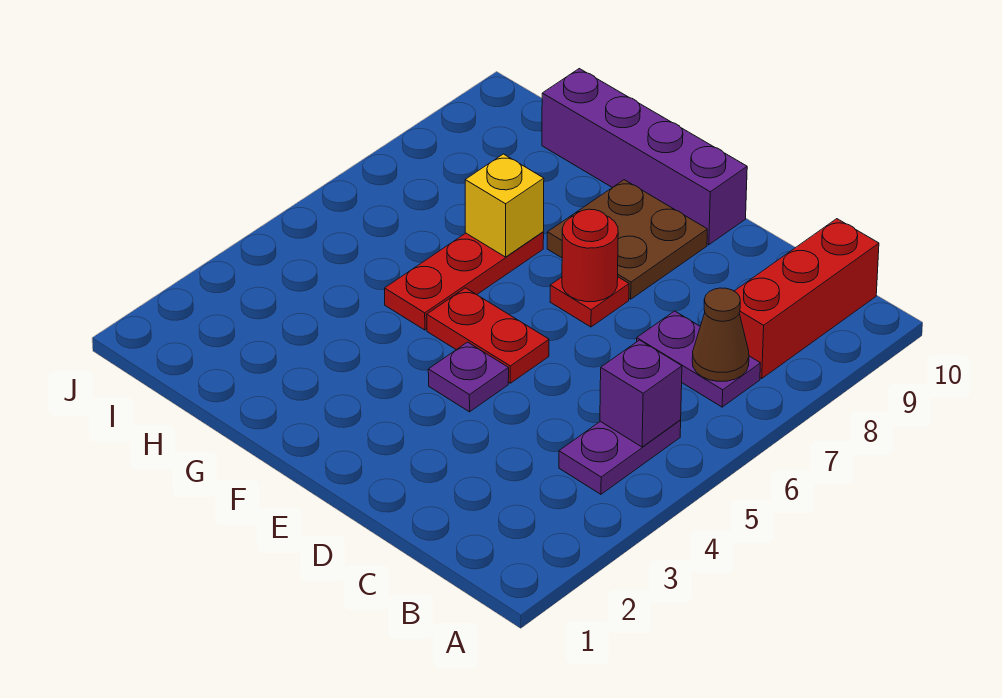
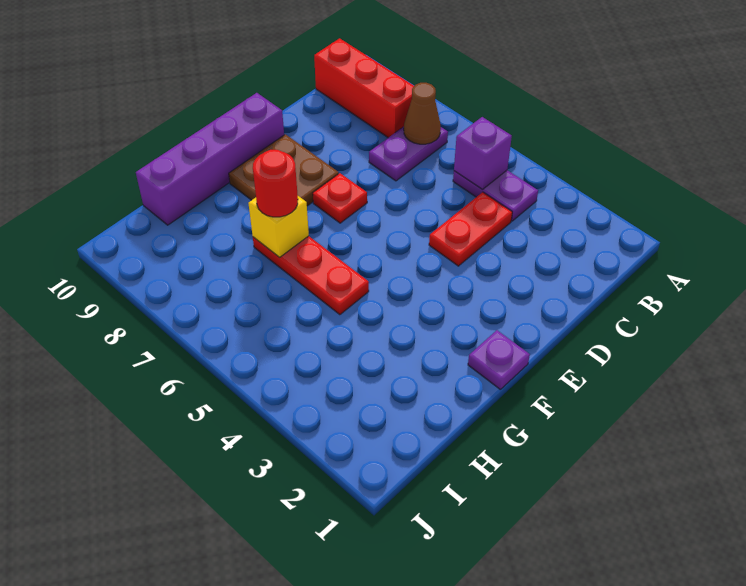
purple 1x1 plate [428,342,509,412] -> purple 1x1 plate moved to [468,330,530,390]
red 1x2 plate [427,288,549,383] -> red 1x2 plate moved to [429,192,512,266]
red 1x1 round brick [562,209,618,302] -> red 1x1 round brick moved to [253,150,298,217]

